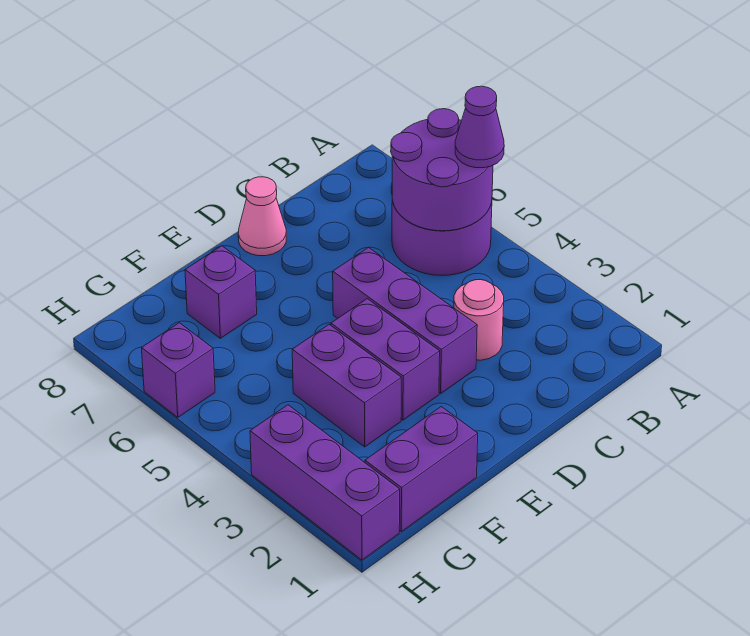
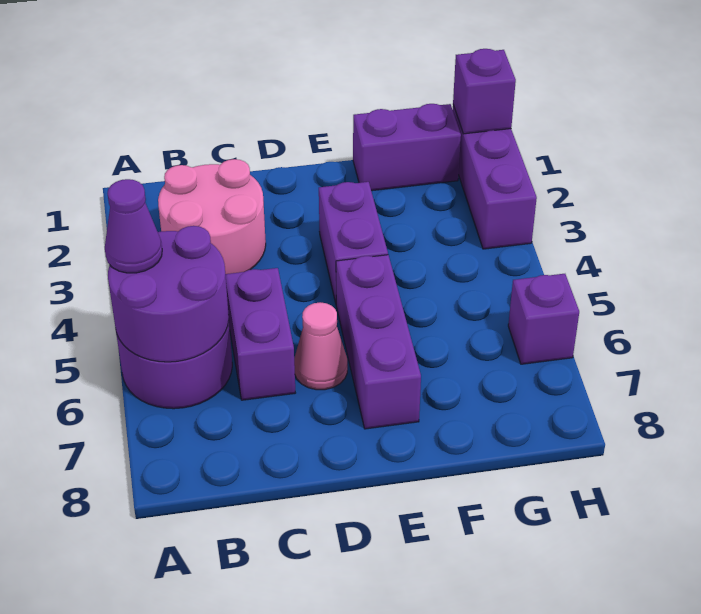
pink 1x1 round brick [454,280,504,360] -> pink 2x2 round brick [158,159,266,274]
purple 1x3 brick [333,247,477,393] -> purple 1x3 brick moved to [336,255,421,429]
pink 1x1 cone [238,177,286,256] -> pink 1x1 cone moved to [294,302,347,390]
purple 1x2 brick [292,325,401,447] -> purple 1x2 brick moved to [225,268,295,400]
purple 1x1 brick [185,246,257,338] -> purple 1x1 brick moved to [453,49,516,134]

